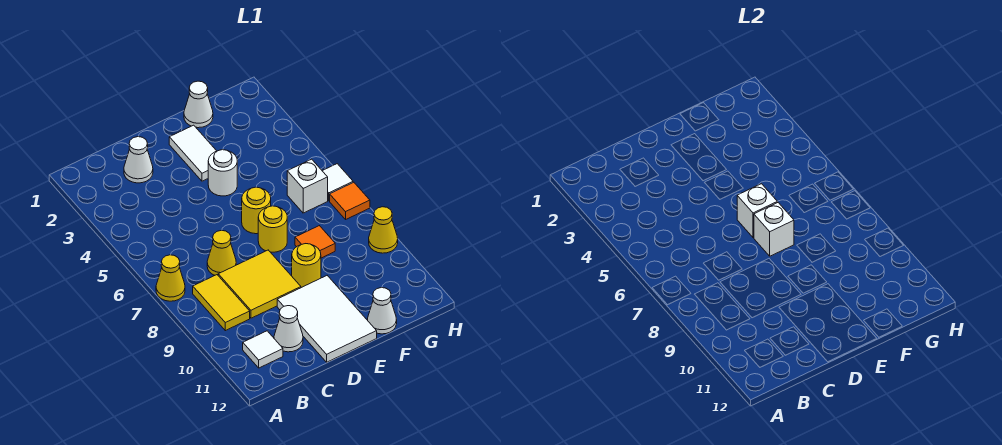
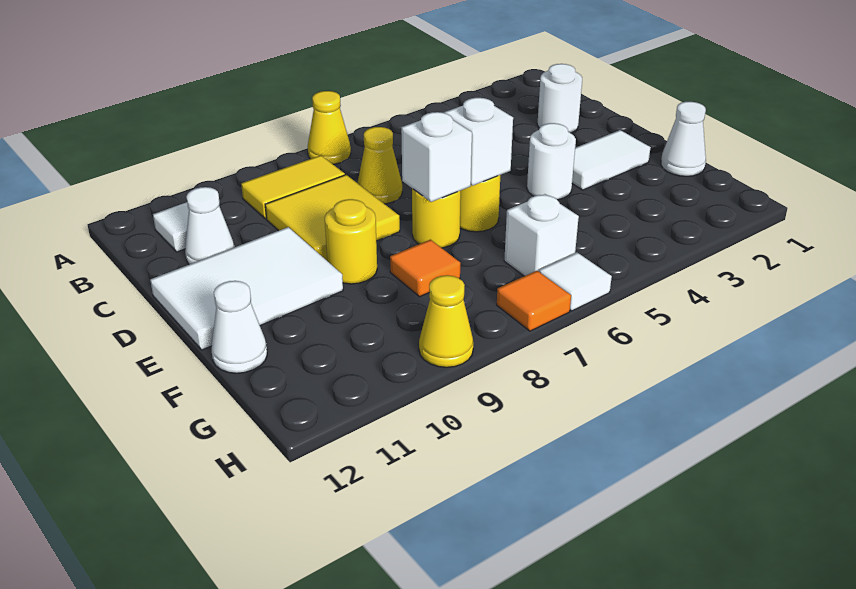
white 1x1 cone [124,137,153,183] -> white 1x1 round brick [537,64,582,133]

